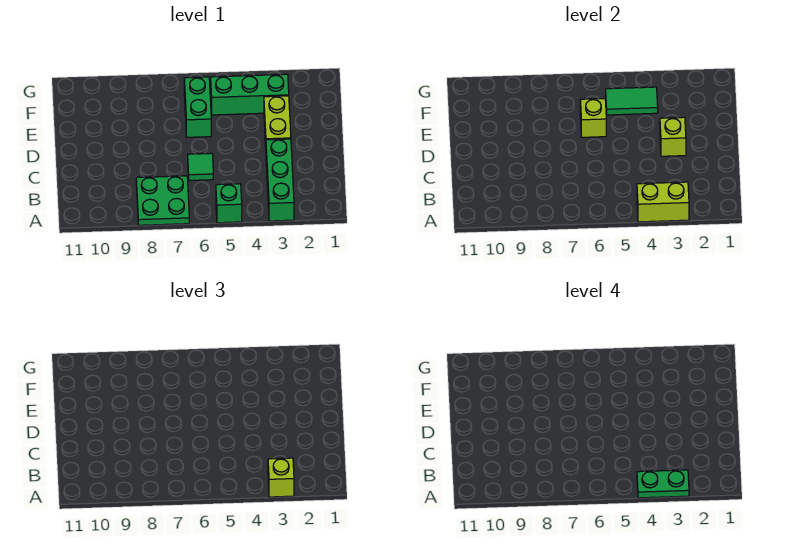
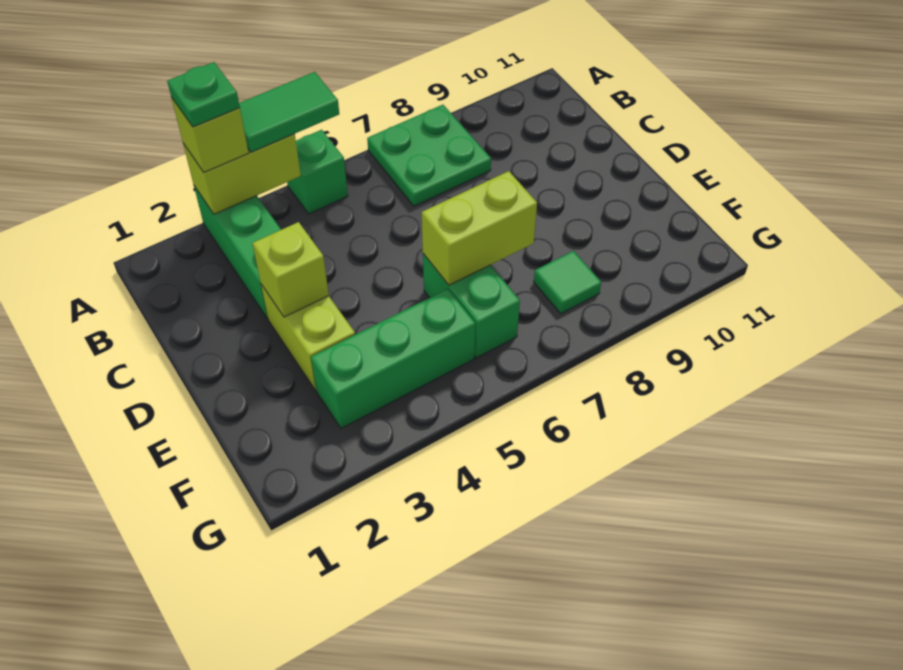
green 1x2 plate [637,470,689,498] -> green 1x1 plate [167,62,240,127]
green 1x1 tile [188,153,213,180] -> green 1x1 tile moved to [534,251,601,314]
lime 1x1 brick [580,99,606,137] -> lime 1x2 brick [422,171,537,285]
green 1x2 tile [606,87,658,115] -> green 1x2 tile moved to [239,72,339,152]

